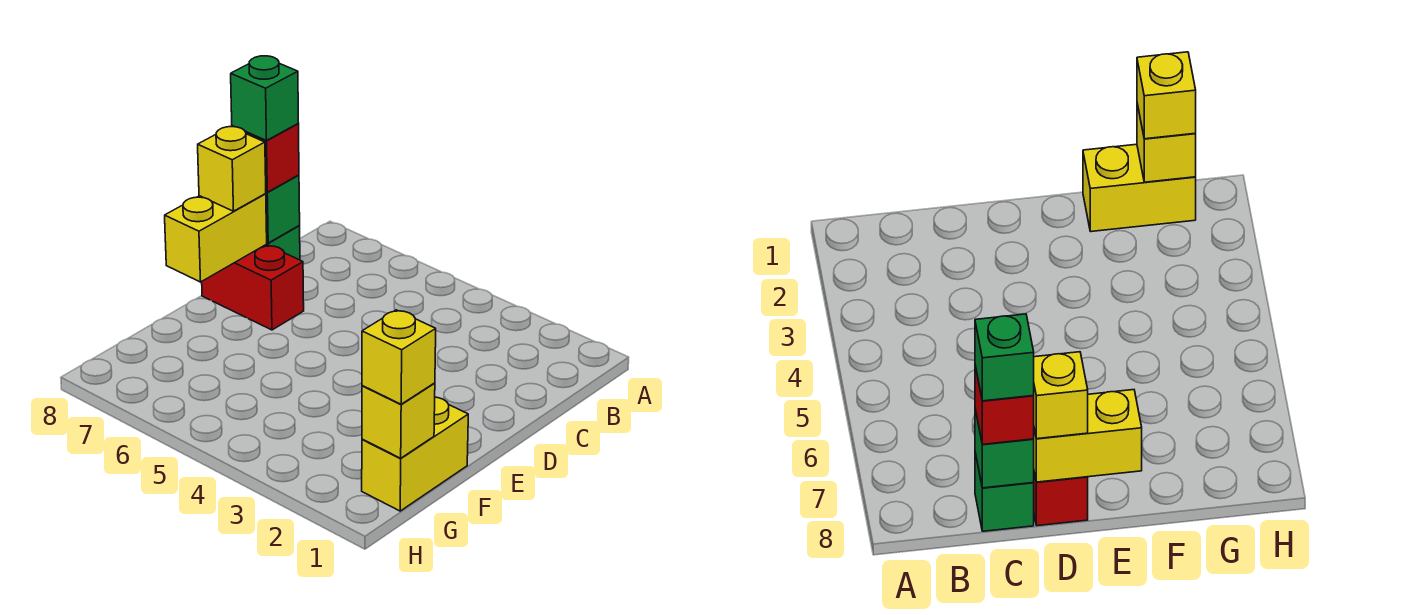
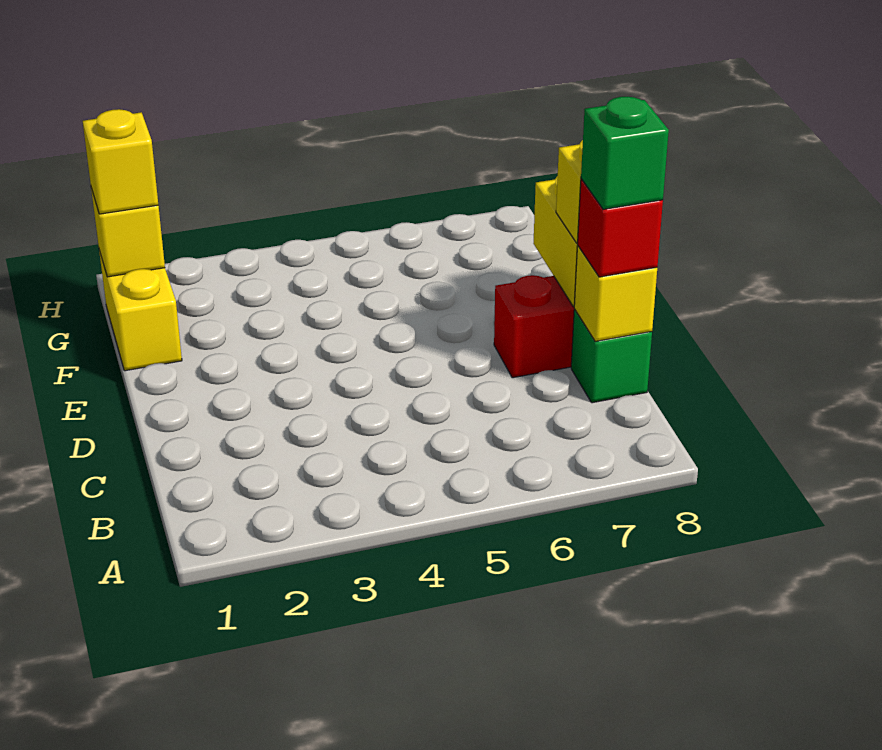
green 1x1 brick [266,175,300,243] -> yellow 1x1 brick [574,246,657,341]

